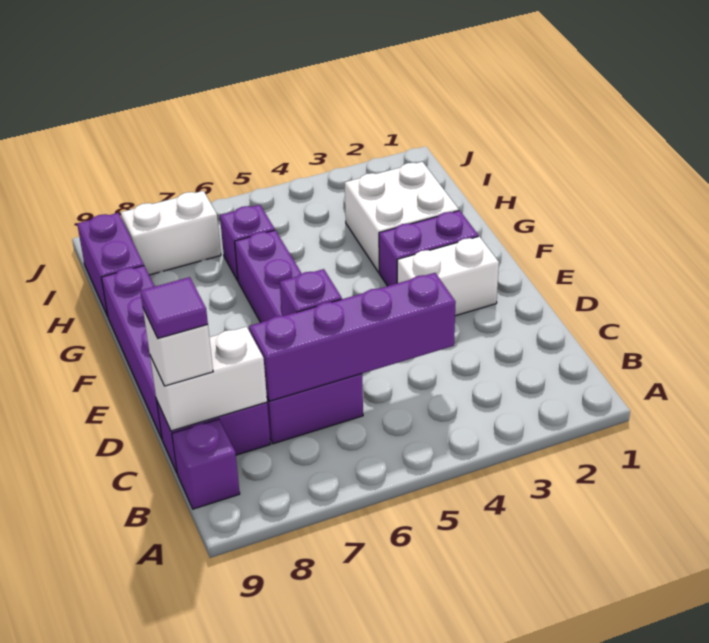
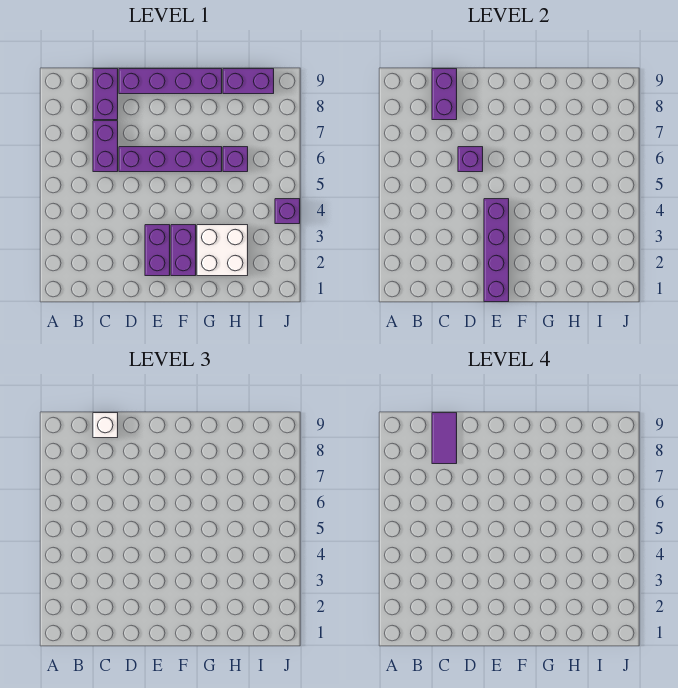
purple 1x1 brick [172,419,240,509] -> purple 1x1 brick moved to [275,199,300,224]
purple 1x4 brick [249,273,456,401] -> purple 1x4 brick moved to [484,199,509,302]
white 1x2 brick [150,327,267,431] -> purple 1x2 brick [432,69,457,120]
purple 1x1 tile [140,277,208,338] -> purple 1x2 tile [432,413,457,464]
white 1x2 brick [397,236,499,316] -> purple 1x2 brick [145,225,170,276]
white 1x2 brick [121,191,221,275] -> none

